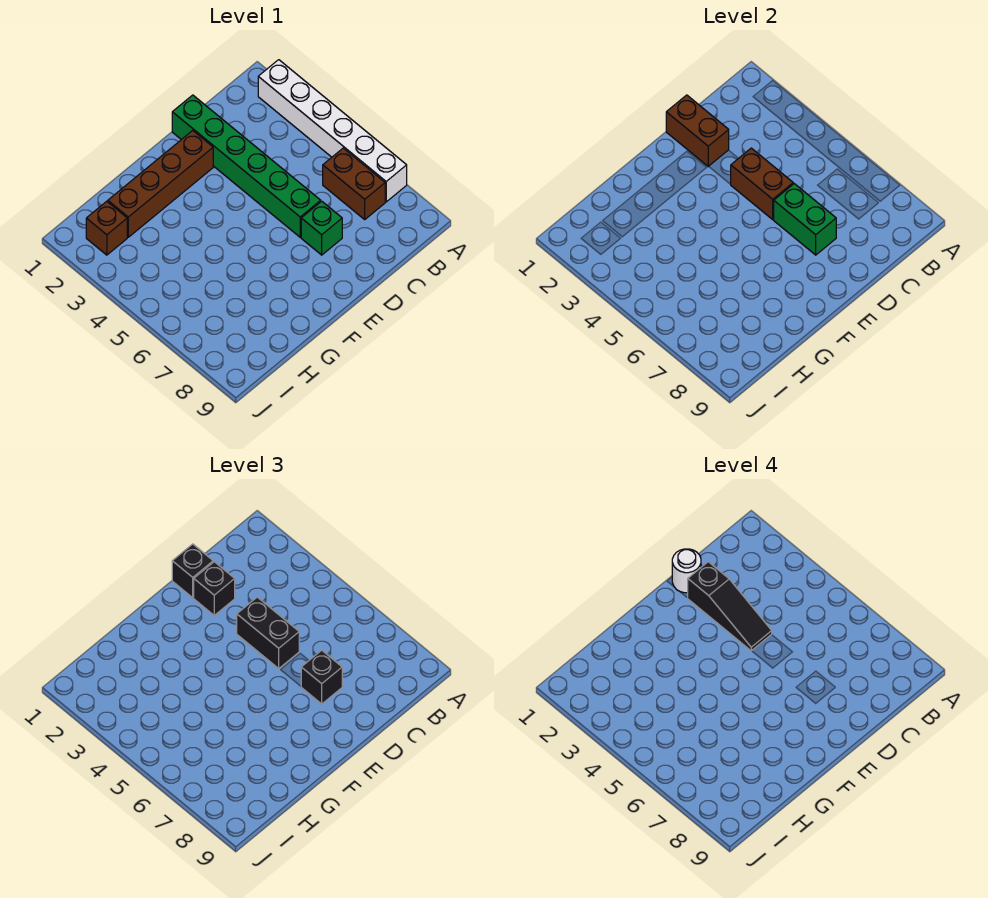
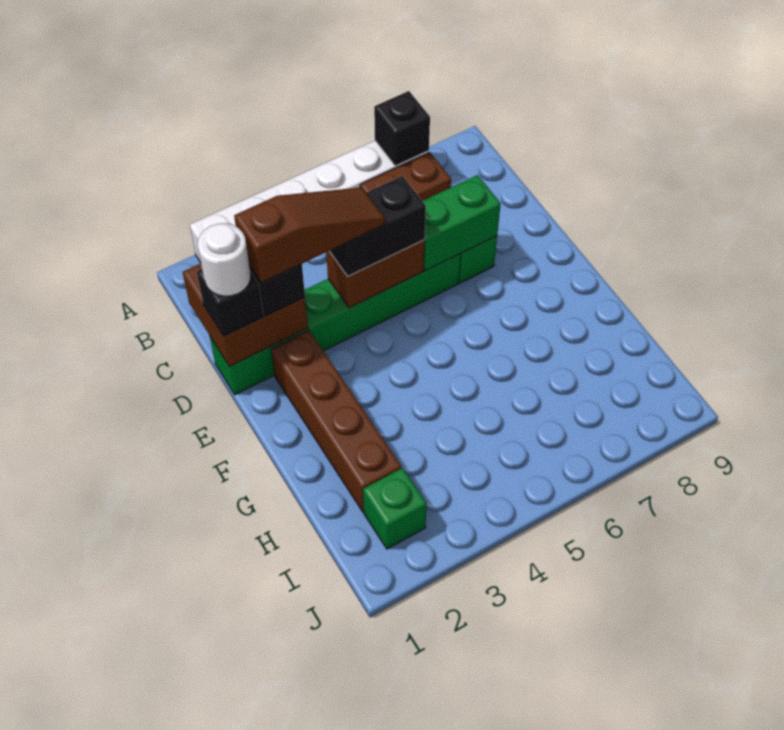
brown 1x2 brick [666,95,729,166] -> brown 2x2 brick [183,263,308,367]
black 1x3 slope [688,562,772,651] -> brown 1x3 slope [234,187,385,283]
black 1x1 brick [301,650,342,704] -> black 1x1 brick moved to [374,91,430,166]
brown 1x1 brick [86,201,127,255] -> green 1x1 brick [363,468,427,549]

